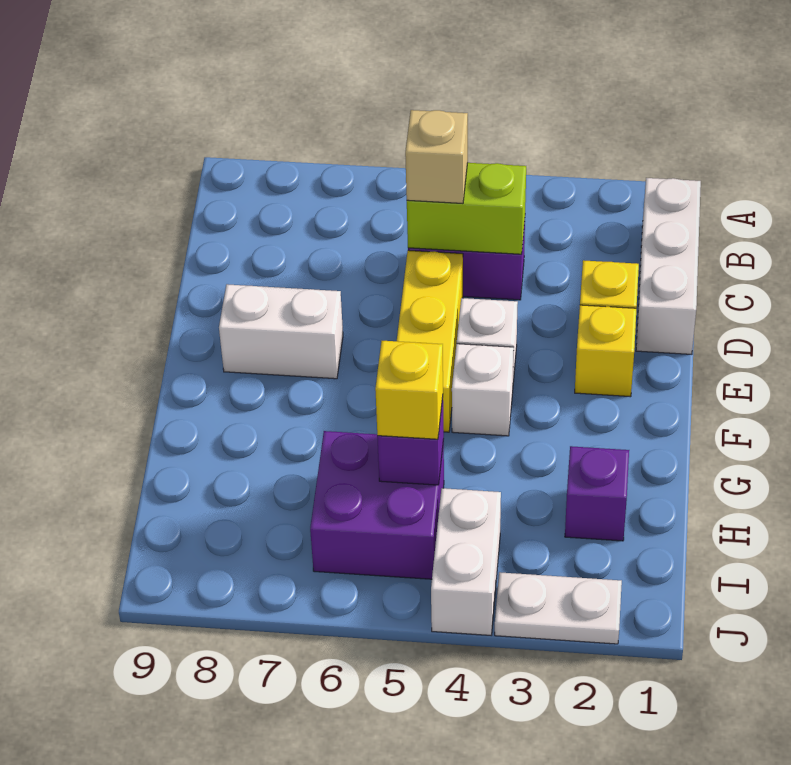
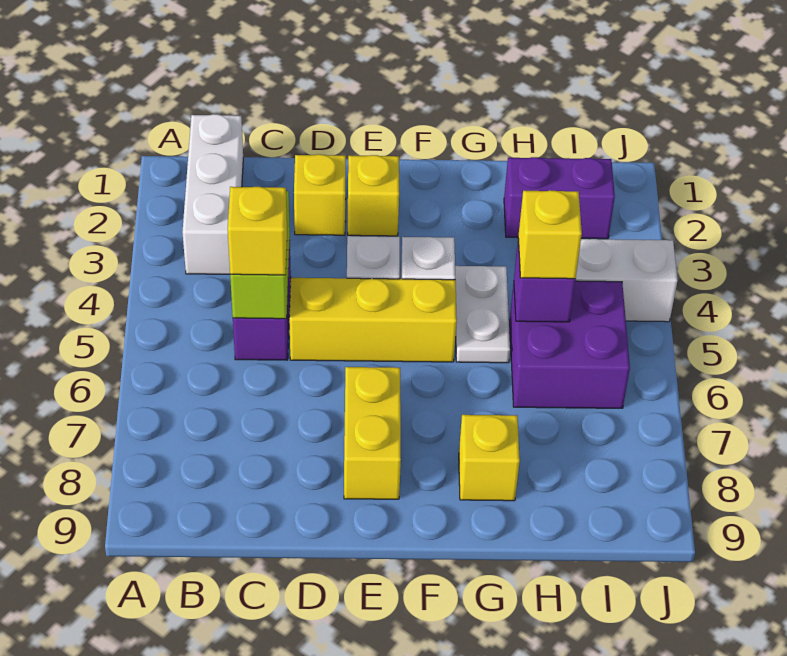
white 1x3 brick [636,178,701,354] -> white 1x3 brick turned to [182,114,243,274]
tan 1x1 brick [405,110,468,203] -> yellow 1x1 brick [228,187,287,275]
white 1x2 brick [219,284,343,379] -> yellow 1x2 brick [344,367,401,499]
none -> yellow 1x1 brick [459,415,520,501]
purple 1x1 brick [565,446,629,541] -> purple 1x2 brick [504,157,615,239]
white 1x2 plate [495,572,622,644] -> white 1x2 plate moved to [455,266,510,363]

